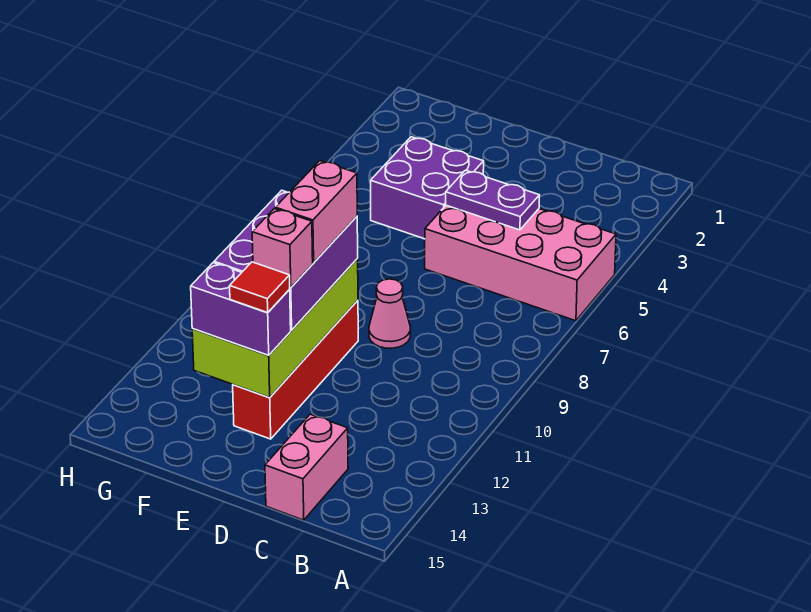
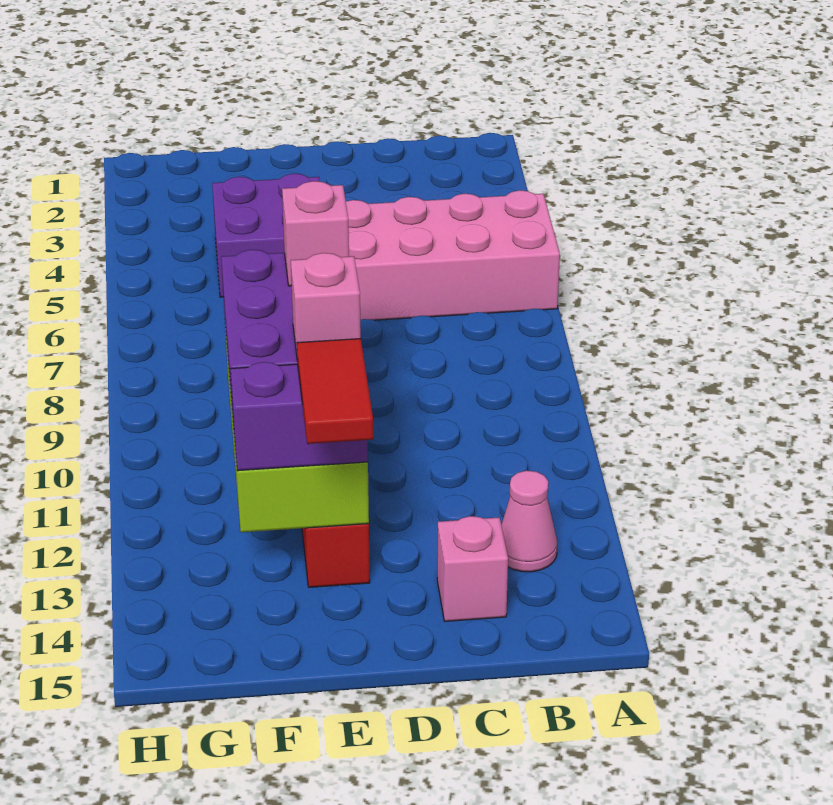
purple 1x2 plate [446,170,540,230] -> none
pink 1x2 brick [265,414,348,520] -> pink 1x1 brick [437,516,508,621]
pink 1x1 cone [369,279,410,348] -> pink 1x1 cone moved to [501,471,557,572]
pink 1x2 brick [275,161,357,263] -> pink 1x1 brick [282,181,349,286]
red 1x1 tile [230,262,290,313] -> red 1x2 tile [297,339,373,444]

